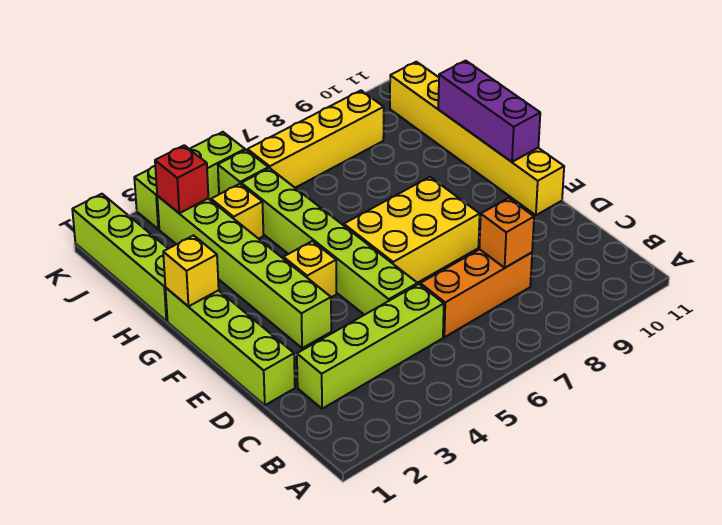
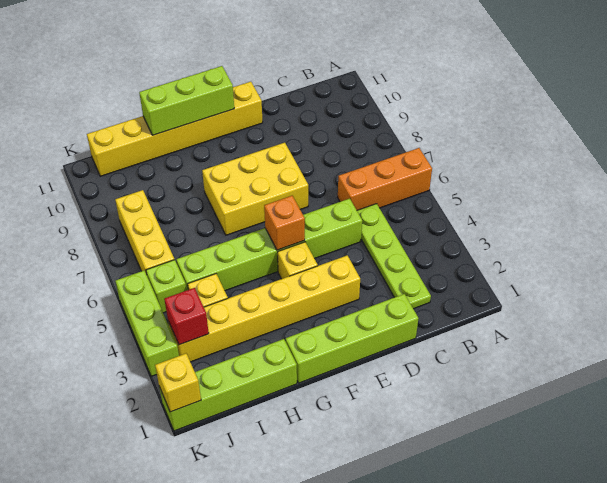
lime 1x4 brick [297,284,444,409] -> lime 1x4 plate [357,204,431,309]
orange 1x3 brick [420,249,532,337] -> orange 1x3 brick turned to [338,148,432,210]
orange 1x1 brick [479,198,534,268] -> orange 1x1 brick moved to [264,196,305,250]
lime 1x6 brick [157,196,331,348] -> yellow 1x6 brick [168,255,360,362]
yellow 2x3 brick [344,177,480,283] -> yellow 2x3 brick turned to [202,143,308,235]
purple 1x3 brick [438,61,540,162] -> lime 1x3 brick [139,66,234,135]
yellow 1x1 brick [163,235,219,306] -> yellow 1x1 brick moved to [155,354,201,412]
yellow 1x4 brick [247,91,384,188] -> yellow 1x3 brick [115,190,174,274]

